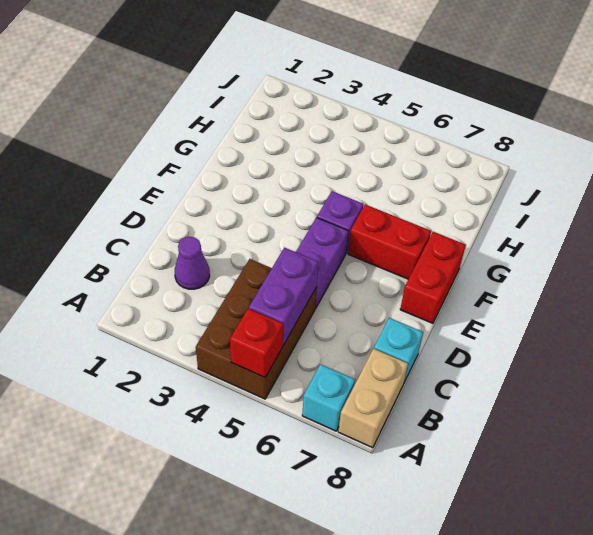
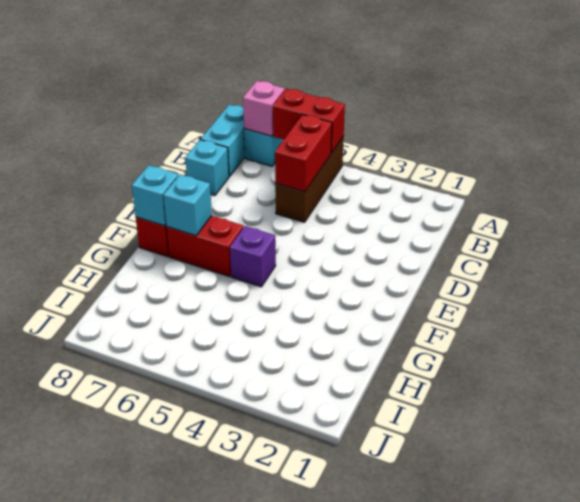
brown 2x3 brick [196,259,316,399] -> brown 1x3 brick [275,136,344,222]
red 1x1 brick [230,308,283,377] -> red 1x2 brick [273,89,345,153]
none -> pink 1x1 brick [243,81,285,136]
tan 1x2 brick [338,348,408,448] -> cyan 1x2 brick [201,105,245,177]
purple 1x2 brick [249,248,318,345] -> red 1x2 brick [275,115,332,192]
purple 1x1 cone [175,237,210,289] -> none
purple 1x2 brick [296,218,348,309] -> none
none -> cyan 1x1 brick [163,175,212,236]
none -> cyan 1x1 brick [132,165,178,226]

